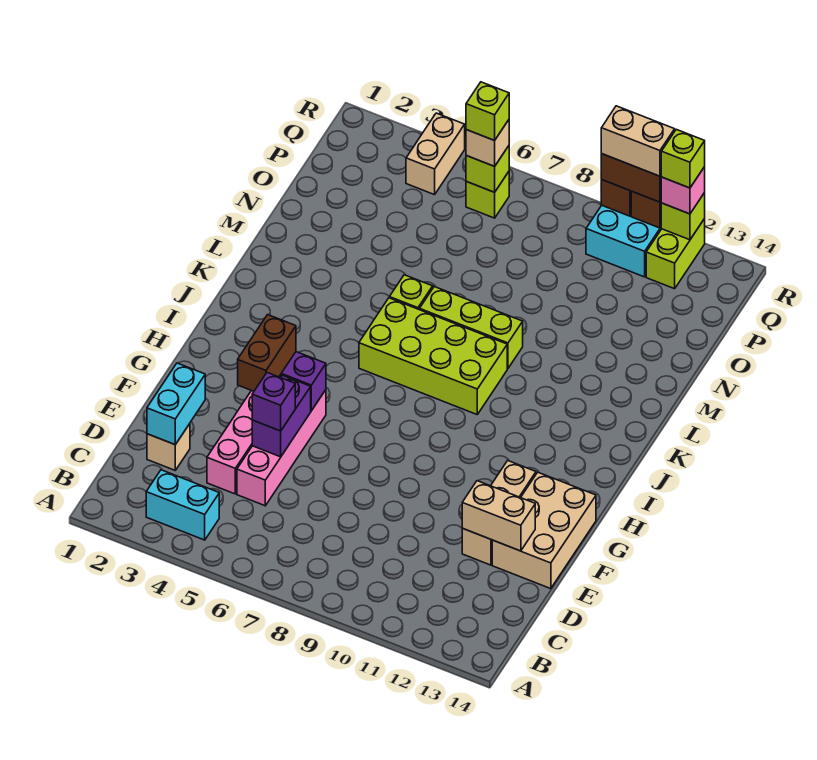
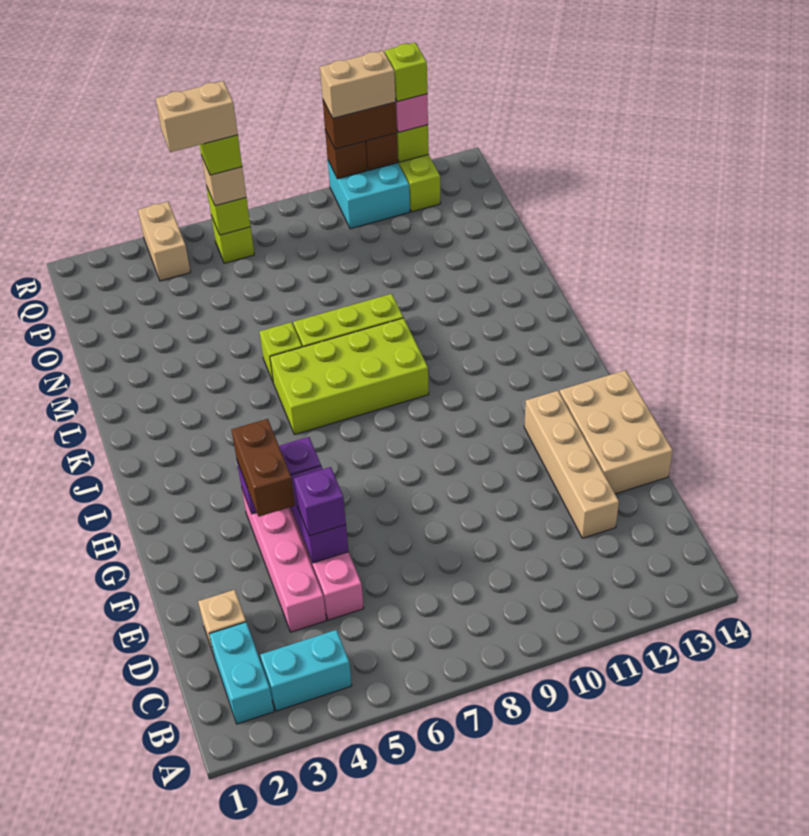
cyan 1x2 brick [147,363,205,445] -> cyan 1x2 brick moved to [209,622,274,724]
tan 1x3 brick [462,461,536,565] -> tan 1x4 brick [524,391,619,538]
tan 1x2 brick [462,481,535,551] -> tan 1x2 brick moved to [156,81,238,152]

